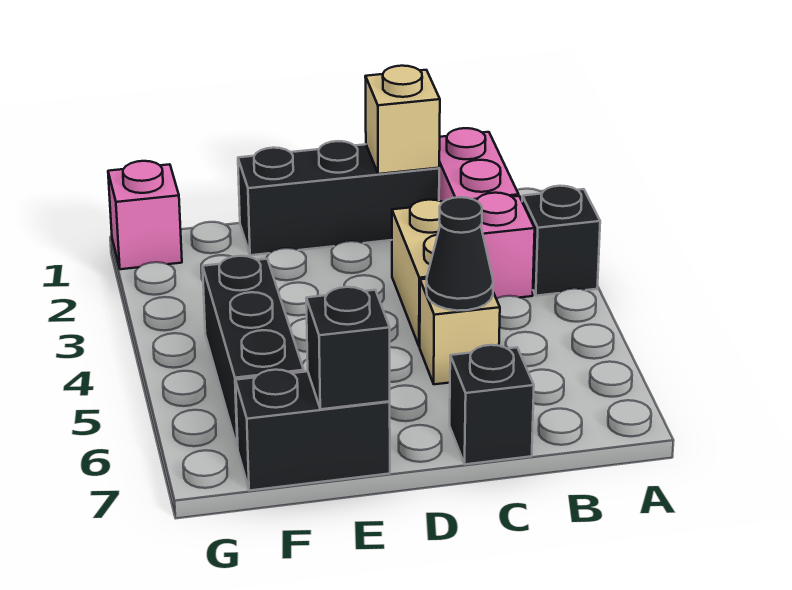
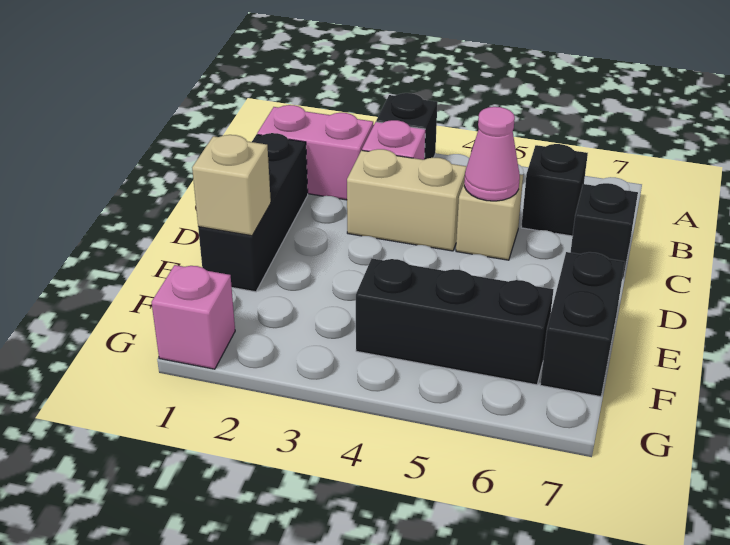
tan 1x1 brick [365,66,440,174] -> tan 1x1 brick moved to [192,135,271,236]
black 1x1 cone [426,197,493,311] -> pink 1x1 cone [464,107,520,201]
black 1x1 brick [306,287,390,409] -> black 1x1 brick moved to [521,144,588,236]

